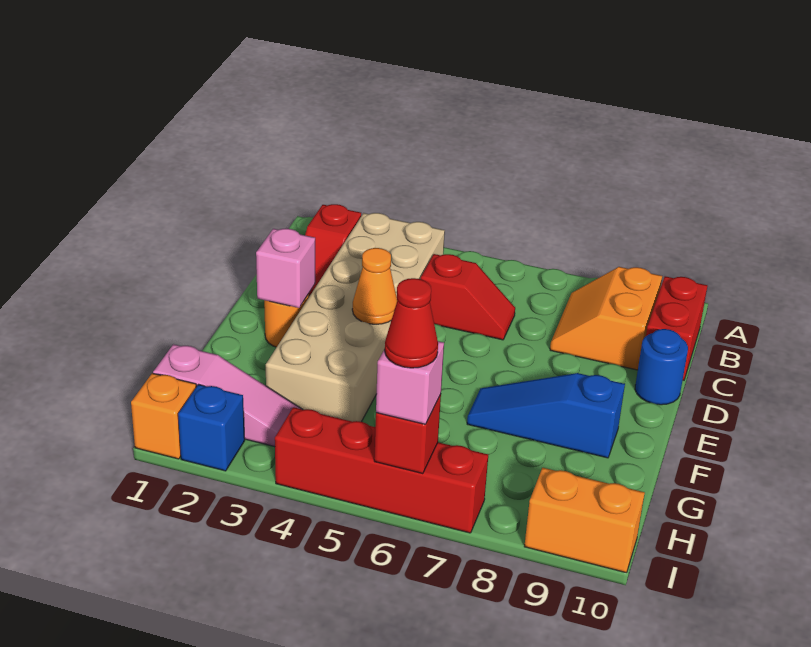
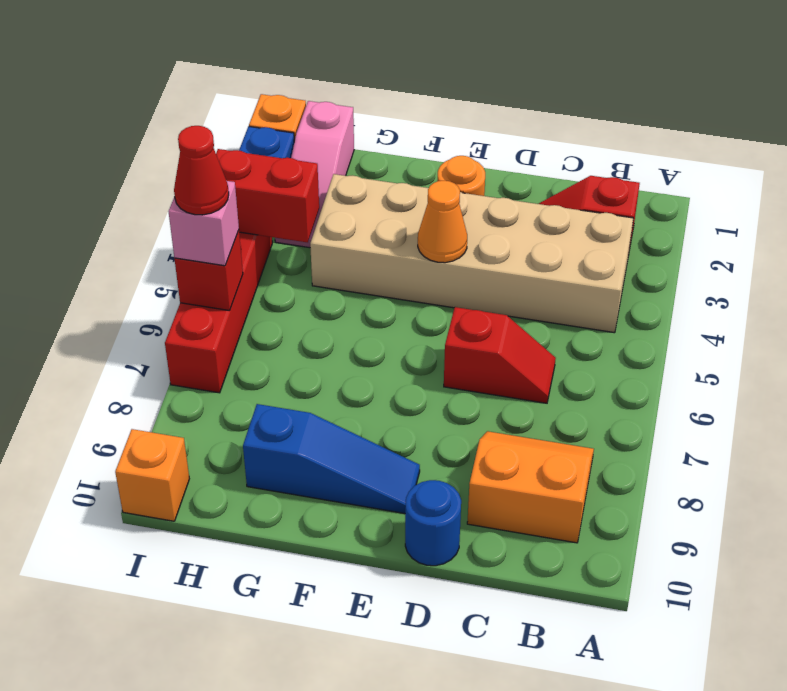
red 1x2 brick [646,276,707,380] -> red 1x2 brick moved to [216,149,319,242]
red 1x2 slope [421,254,515,340] -> red 1x2 slope turned to [444,307,556,403]
pink 1x1 brick [256,229,315,308] -> none
blue 1x3 slope [467,373,625,458] -> blue 1x3 slope turned to [243,404,420,513]
orange 1x2 brick [524,468,645,573] -> orange 1x1 brick [115,429,189,521]

